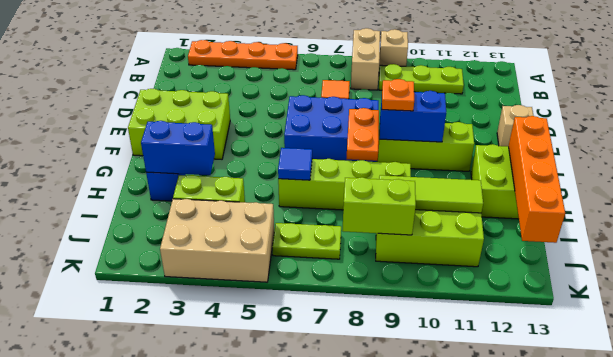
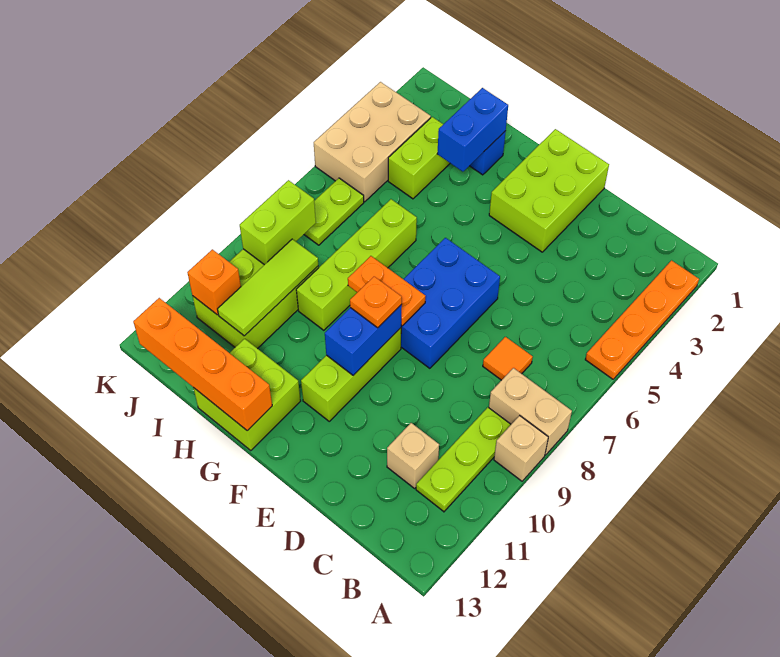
tan 1x1 brick [497,105,534,146] -> tan 1x1 brick moved to [387,423,439,488]
blue 1x1 tile [278,148,312,180] -> none
none -> orange 1x1 brick [187,249,241,315]

